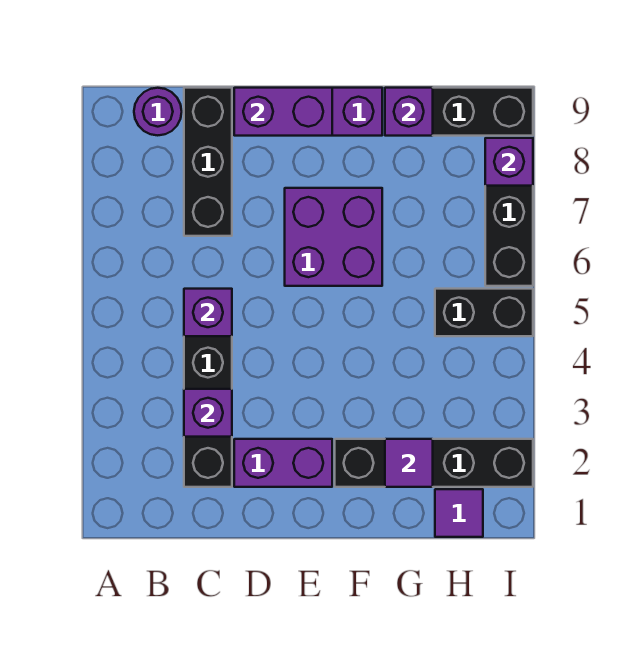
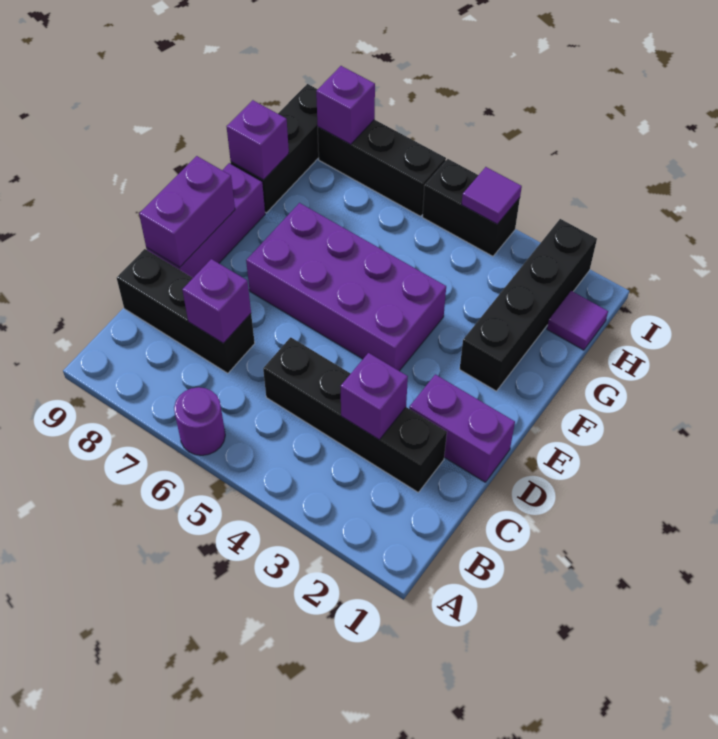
purple 1x1 round brick [134,88,182,135] -> purple 1x1 round brick moved to [174,387,225,455]
purple 1x1 brick [184,289,232,336] -> purple 1x1 brick moved to [182,259,251,343]
purple 1x2 brick [234,439,332,487] -> purple 1x2 brick turned to [409,374,515,482]
purple 2x2 brick [285,188,382,286] -> purple 2x4 brick [246,203,446,371]
purple 1x1 tile [385,439,433,487] -> purple 1x1 tile moved to [462,167,522,224]
black 1x2 brick [435,289,533,336] -> black 1x2 brick turned to [423,159,520,256]

